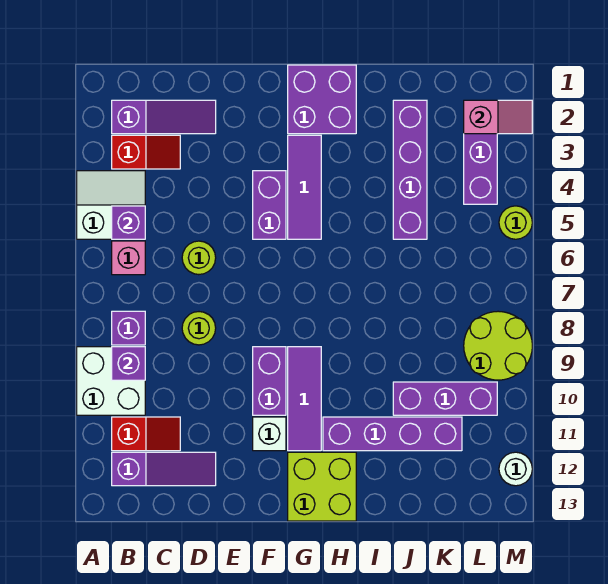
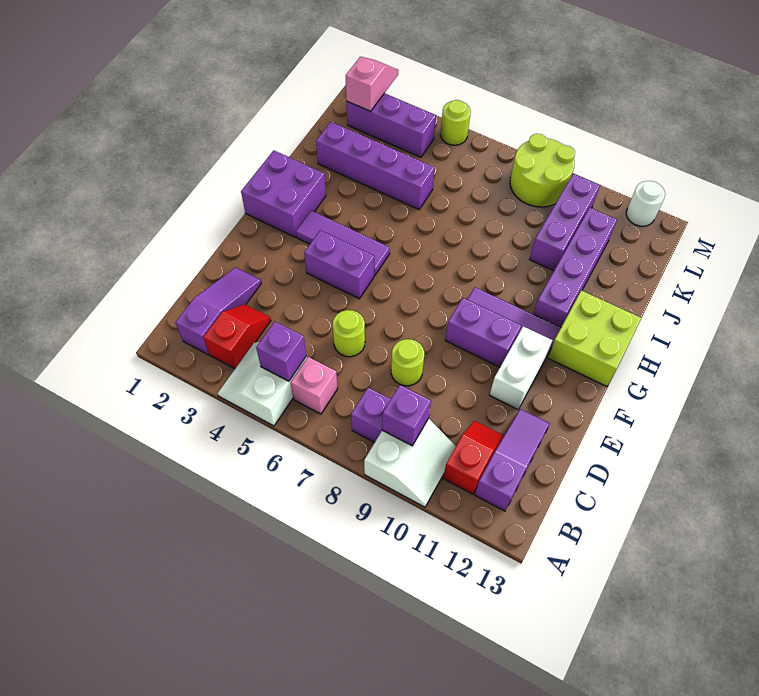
white 2x2 brick [77,347,145,415] -> white 2x2 slope [364,419,456,507]
white 1x1 brick [253,417,286,451] -> white 1x2 brick [490,326,552,409]

